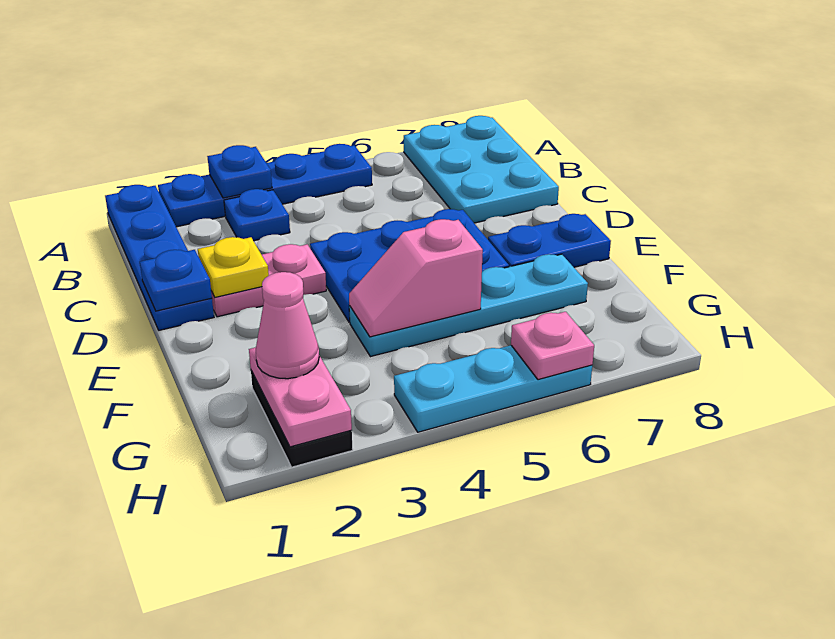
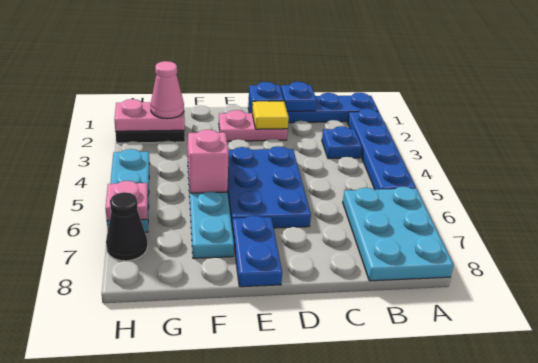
blue 1x1 plate [207,145,272,198] -> blue 1x1 plate moved to [281,82,316,111]
cyan 2x3 plate [404,116,559,223] -> cyan 2x3 plate turned to [343,187,454,281]
pink 1x2 plate [211,244,326,317] -> pink 1x2 plate turned to [219,110,288,141]
yellow 1x1 plate [198,237,269,297] -> yellow 1x1 tile [252,101,289,129]
none -> black 1x1 cone [106,192,148,261]

